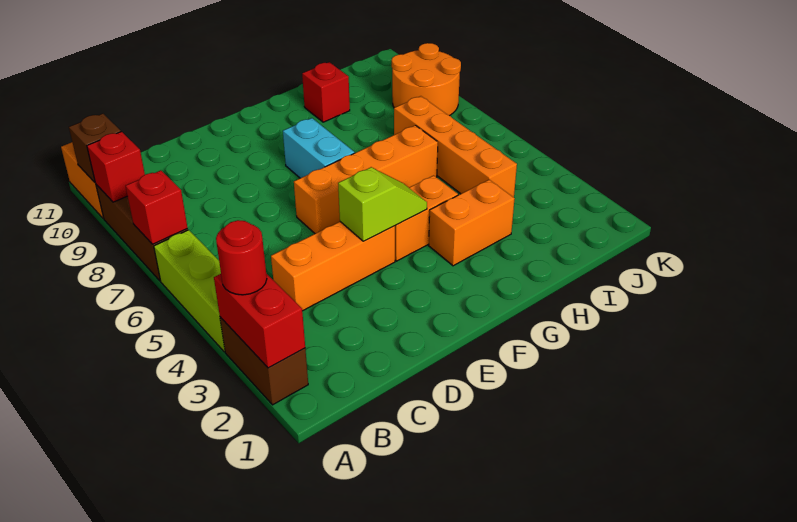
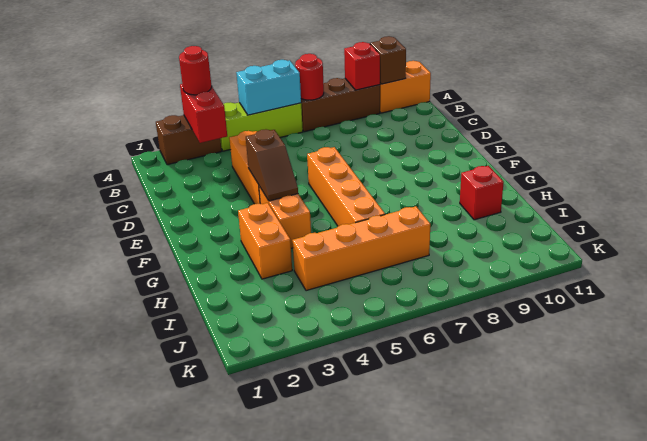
red 1x2 brick [214,274,305,368] -> red 1x2 brick turned to [180,84,227,143]
red 1x1 brick [125,170,187,244] -> red 1x1 round brick [295,54,324,100]
lime 1x2 slope [338,167,427,241] -> brown 1x2 slope [246,129,298,201]
cyan 1x2 brick [283,118,355,178] -> cyan 1x2 brick moved to [236,60,301,115]
orange 2x2 round brick [392,43,461,116] -> none

